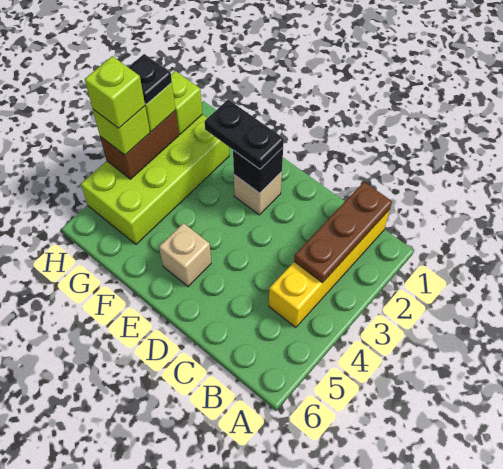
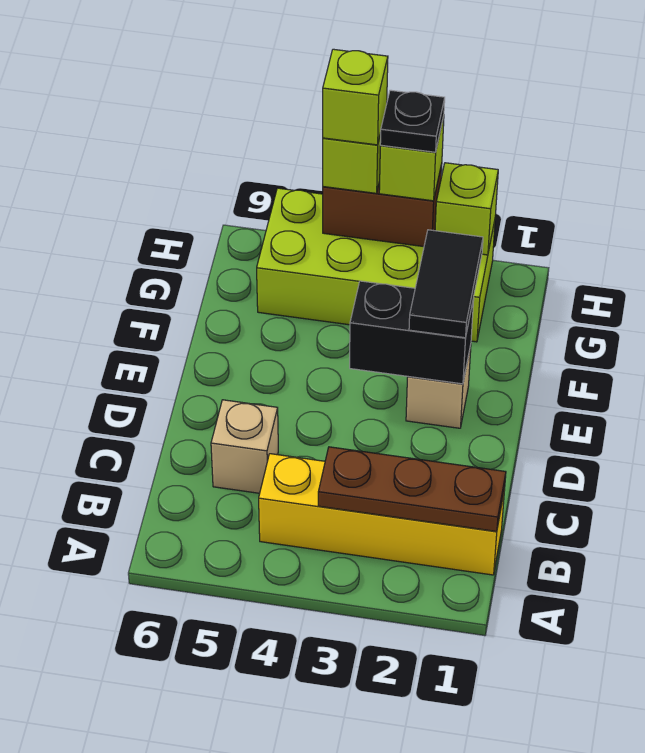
black 1x1 brick [233,148,283,193] -> black 1x2 brick [350,281,474,384]
black 1x2 plate [204,100,284,169] -> black 1x2 tile [409,230,483,338]
tan 1x1 brick [159,223,211,287] -> tan 1x1 brick moved to [211,400,278,493]

